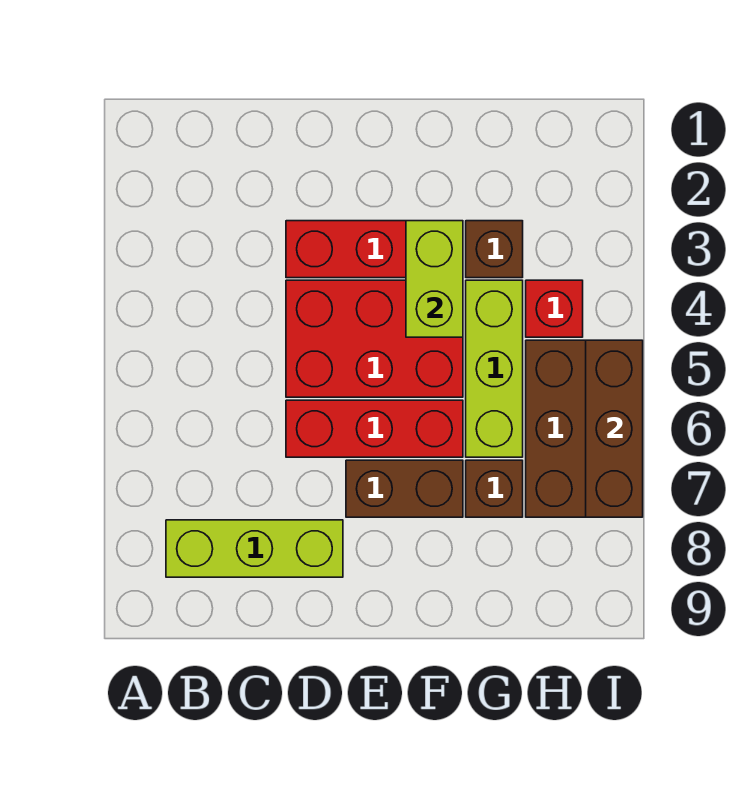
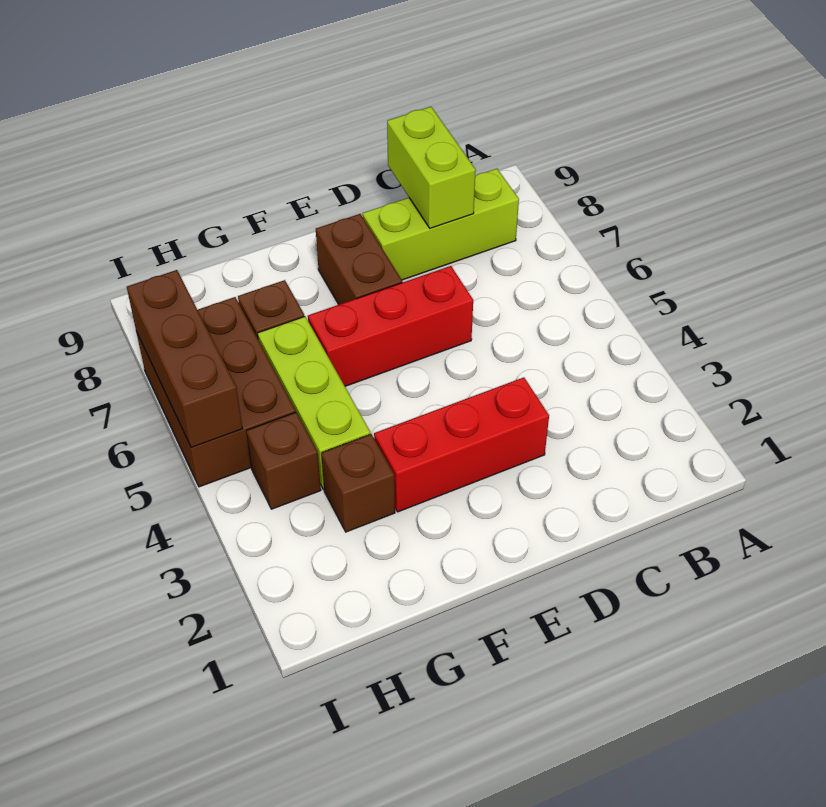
red 2x3 brick [286,280,463,397] -> none
brown 1x2 brick [346,460,463,517] -> brown 1x2 brick turned to [316,214,402,304]
lime 1x2 brick [406,221,463,337] -> lime 1x2 brick moved to [387,107,476,228]
red 1x1 brick [526,280,583,337] -> brown 1x1 brick [246,412,321,509]

